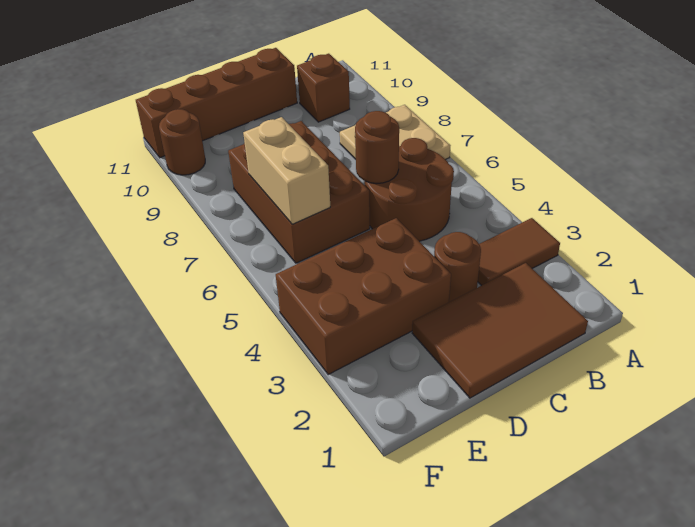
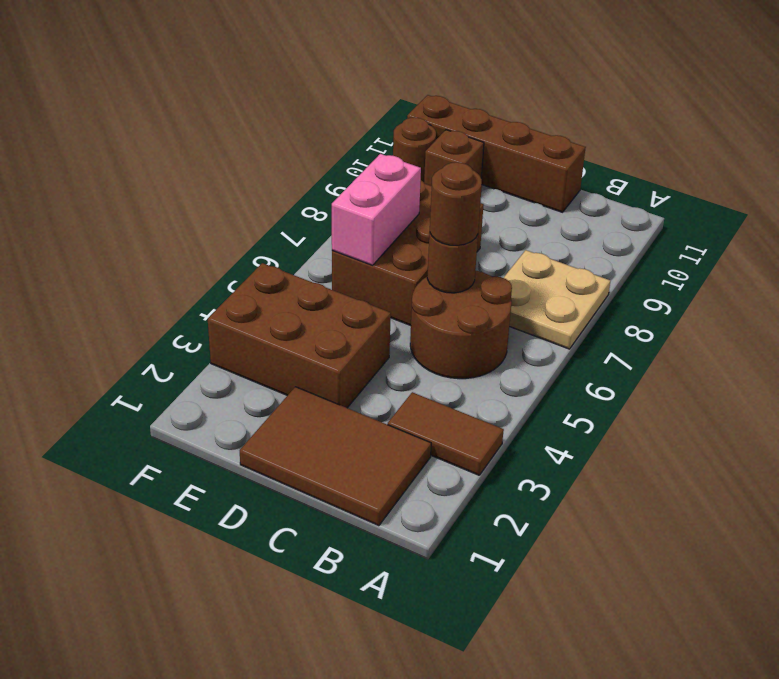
brown 1x1 brick [297,54,350,122] -> brown 1x1 brick moved to [424,130,484,186]
brown 1x1 round brick [434,232,481,302] -> brown 1x1 round brick moved to [430,162,482,246]
tan 1x2 brick [243,117,330,224] -> pink 1x2 brick [332,154,421,265]

